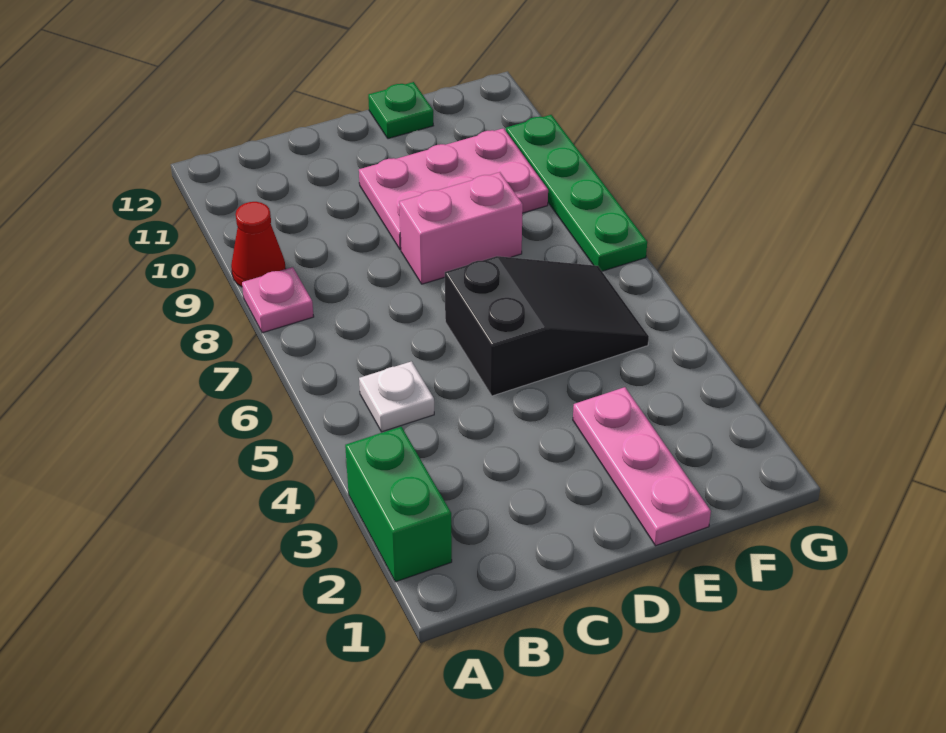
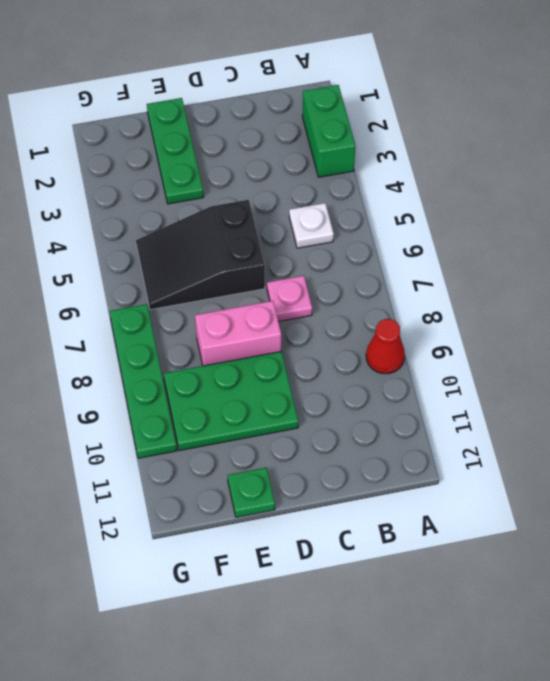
pink 1x1 plate [242,267,314,333] -> pink 1x1 plate moved to [267,276,312,322]
pink 2x3 plate [359,128,548,250] -> green 2x3 plate [164,351,298,451]
pink 1x3 plate [573,387,711,546] -> green 1x3 plate [147,98,204,204]

